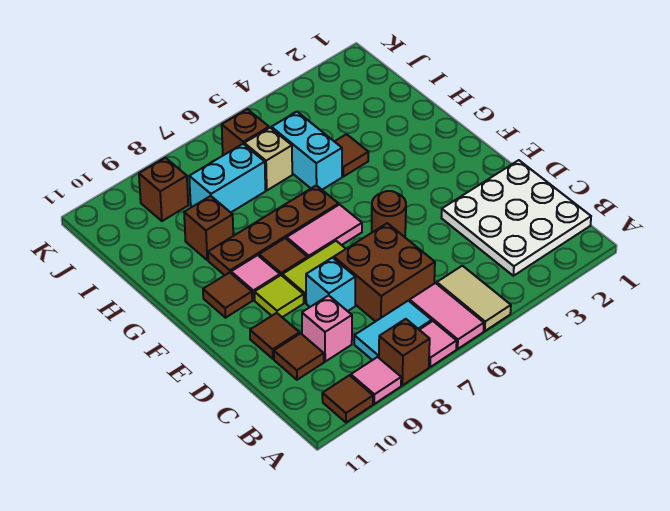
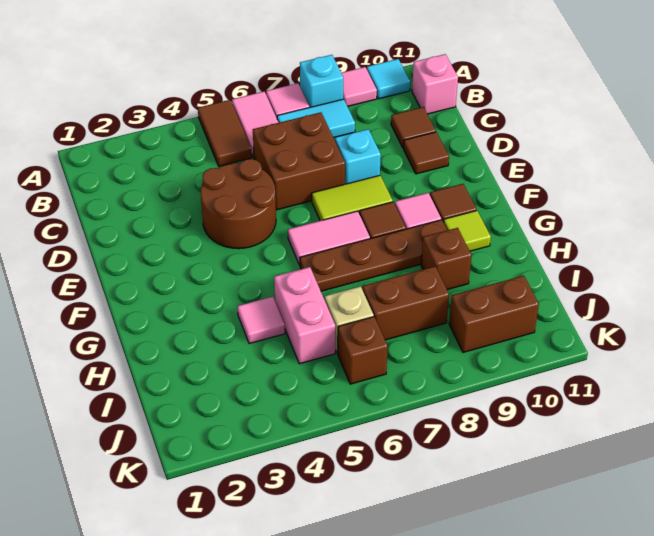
tan 1x2 tile [437,266,511,331] -> brown 1x2 tile [198,100,252,166]
brown 1x1 brick [379,319,430,385] -> cyan 1x1 brick [300,55,343,107]
brown 1x1 tile [322,375,373,423] -> cyan 1x1 tile [367,59,410,99]
white 3x3 plate [441,160,591,276] -> none
pink 1x1 brick [302,295,352,362] -> pink 1x1 brick moved to [412,54,458,114]
brown 1x1 round brick [372,191,406,237] -> brown 2x2 round brick [201,159,276,249]
lime 1x1 tile [255,275,304,317] -> lime 1x1 tile moved to [444,211,491,251]
brown 1x1 tile [334,134,369,177] -> pink 1x1 tile [237,297,285,344]
cyan 1x2 brick [271,112,342,190] -> pink 1x2 brick [274,267,335,364]
cyan 1x2 brick [189,144,265,212] -> brown 1x2 brick [362,266,449,340]
brown 1x1 brick [139,158,188,221] -> brown 1x2 brick [449,276,539,352]

